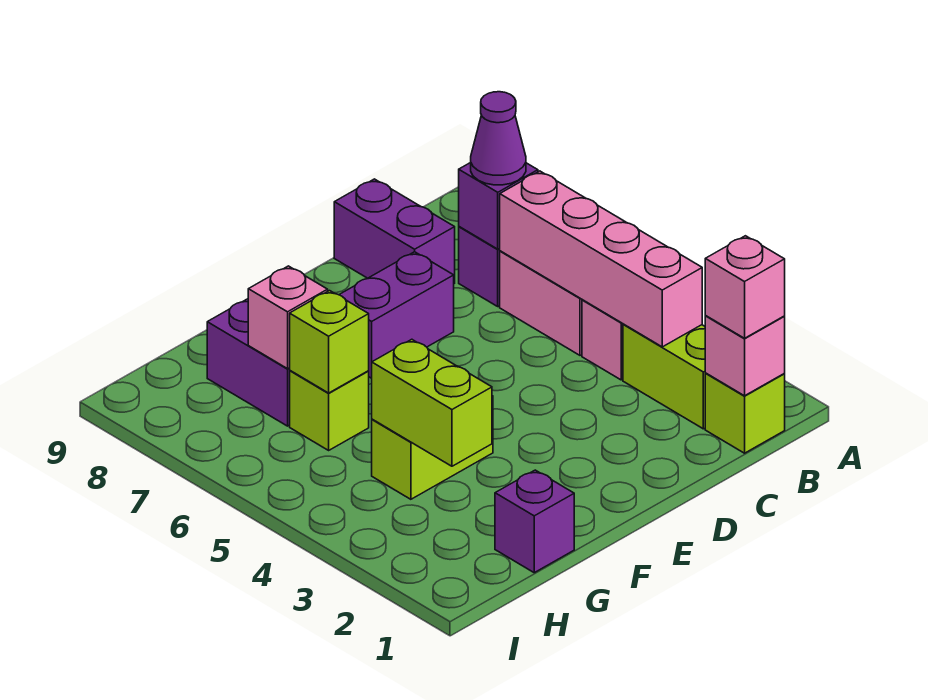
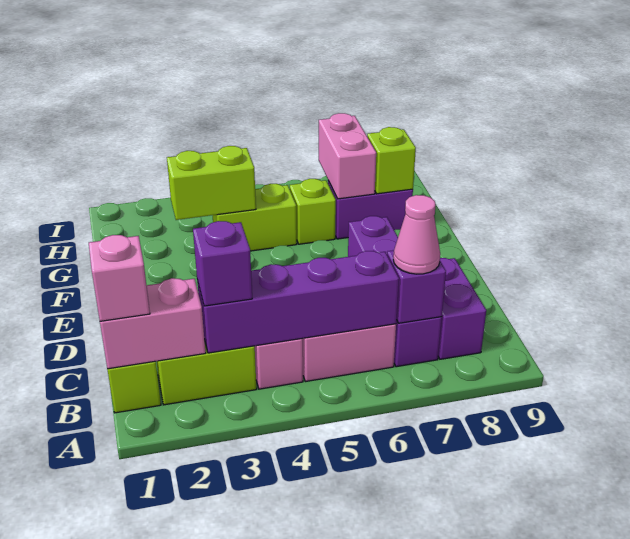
pink 1x1 brick [705,316,785,396] -> pink 1x2 brick [100,278,206,369]
pink 1x4 brick [500,171,702,347] -> purple 1x4 brick [197,251,399,353]
purple 1x1 cone [471,92,526,185] -> pink 1x1 cone [393,195,440,274]
purple 1x2 brick [334,179,455,283] -> purple 1x2 brick turned to [438,258,486,359]
lime 1x2 brick [372,396,493,499] -> lime 1x2 brick turned to [213,184,297,251]
purple 1x1 brick [495,470,574,573] -> purple 1x1 brick moved to [193,221,252,306]
lime 1x1 brick [290,291,369,393] -> lime 1x1 brick moved to [367,127,416,194]
pink 1x1 brick [248,266,328,369] -> pink 1x2 brick [319,113,376,199]

